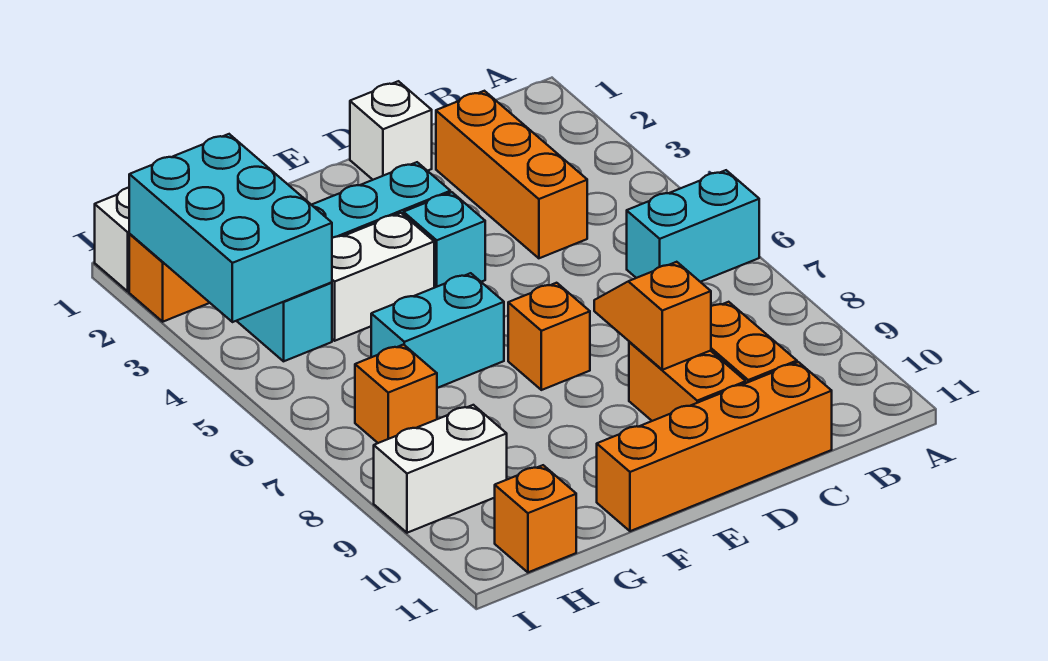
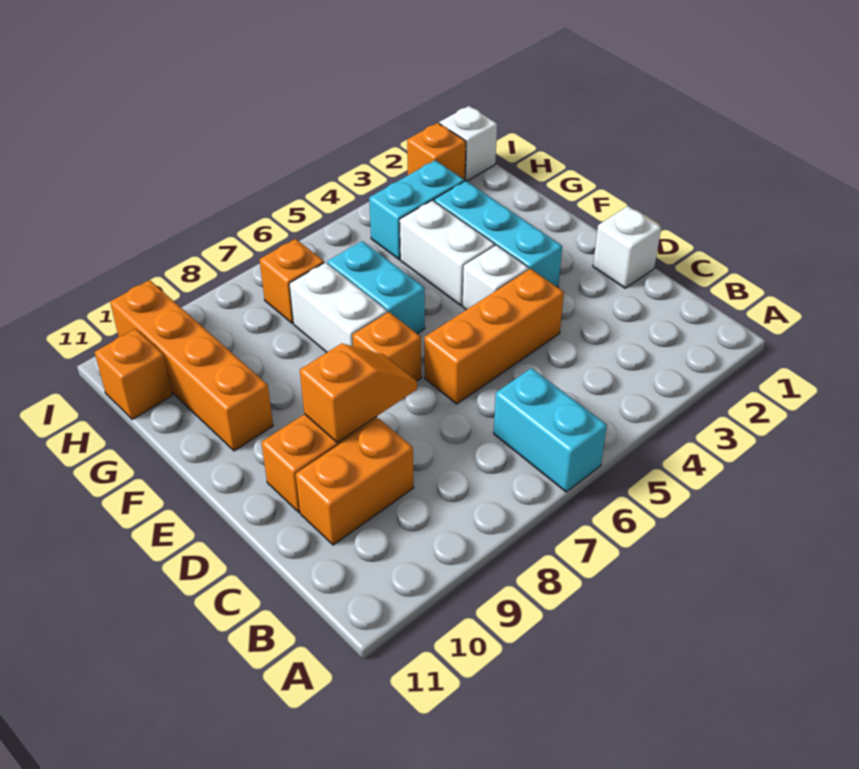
orange 1x3 brick [436,91,587,258] -> orange 1x3 brick moved to [424,269,564,404]
orange 1x4 brick [597,362,832,531] -> orange 1x4 brick moved to [110,280,273,451]
cyan 1x1 brick [404,192,485,288] -> white 1x1 brick [463,245,529,310]
cyan 2x3 brick [129,134,332,322] -> none
white 1x2 brick [374,405,507,533] -> white 1x2 brick moved to [289,262,387,352]

